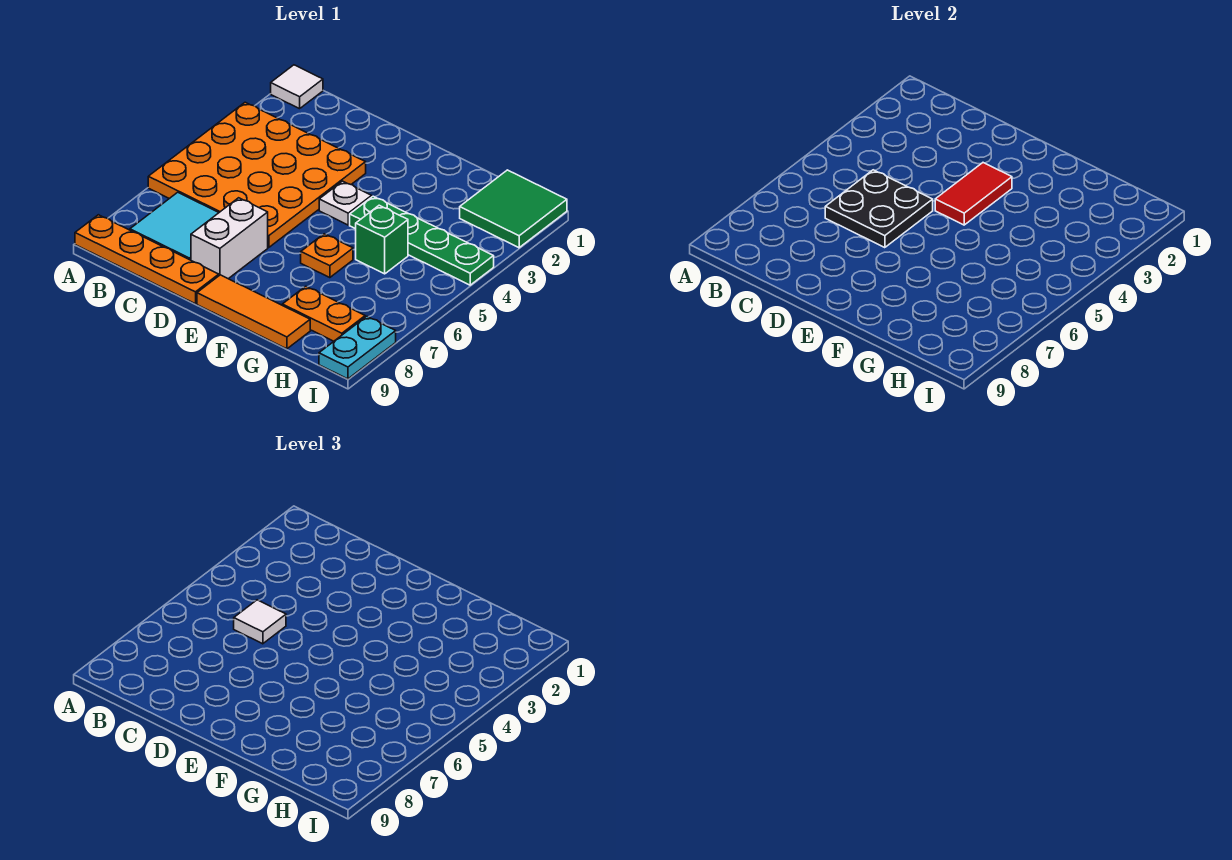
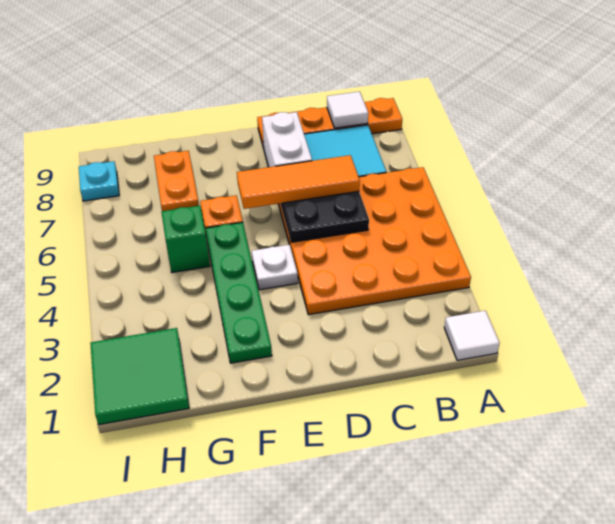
white 1x1 tile [234,600,286,644] -> white 1x1 tile moved to [327,91,368,128]
red 1x2 tile [935,163,1012,225] -> none
orange 1x3 tile [197,275,310,349] -> orange 1x3 tile moved to [237,155,360,209]
green 1x4 plate [350,196,494,285] -> green 1x4 plate turned to [205,222,272,363]
orange 1x2 plate [282,286,365,341] -> orange 1x2 plate turned to [154,151,199,211]
cyan 1x2 plate [319,316,396,379] -> cyan 1x1 plate [79,161,119,201]

